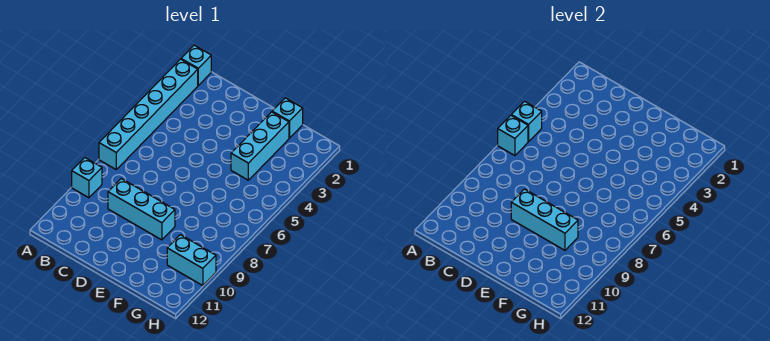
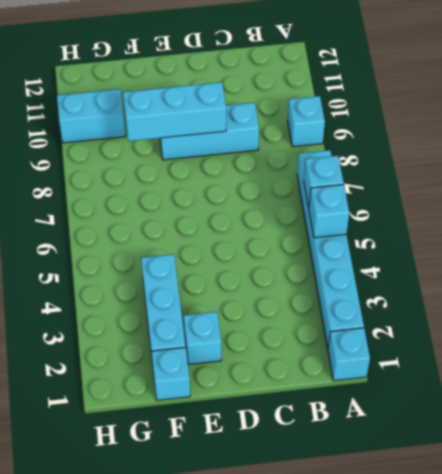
none -> cyan 1x1 brick [184,312,221,365]

